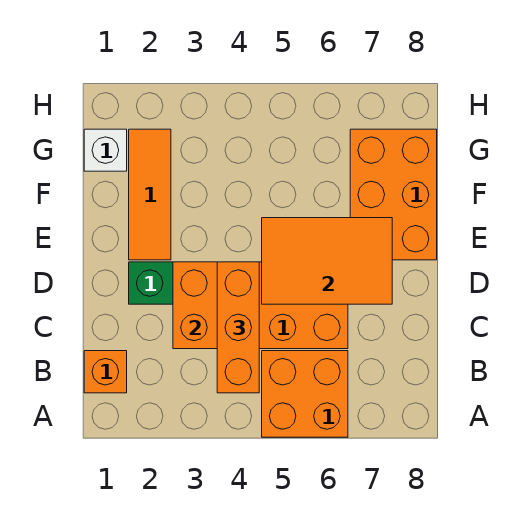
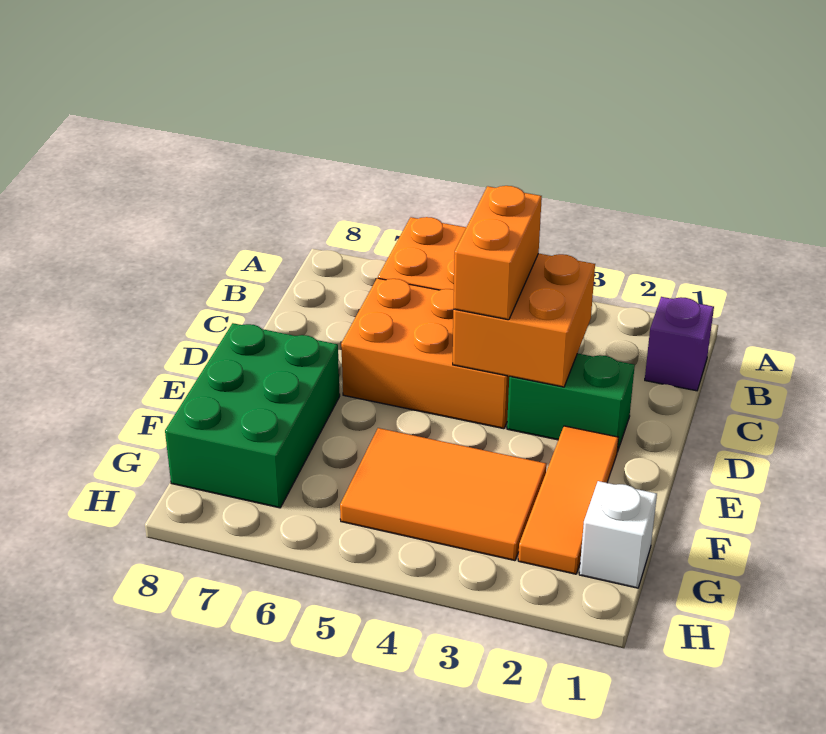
orange 1x1 brick [84,351,127,393] -> purple 1x1 brick [645,297,714,391]
orange 1x3 brick [217,262,259,393] -> orange 1x2 brick [454,186,542,320]
orange 2x3 tile [262,218,392,304] -> orange 2x3 tile moved to [340,428,546,561]
orange 2x3 brick [350,129,437,260] -> green 2x3 brick [165,323,340,508]

